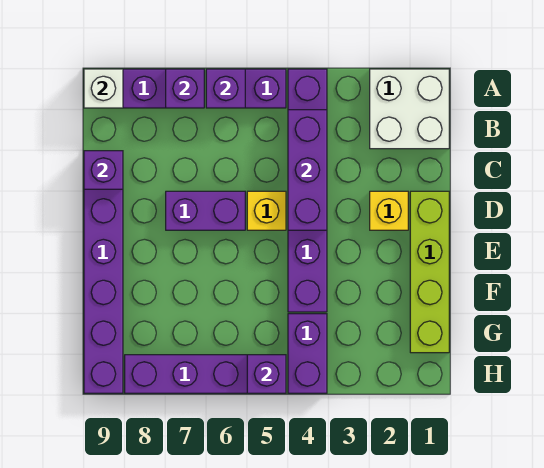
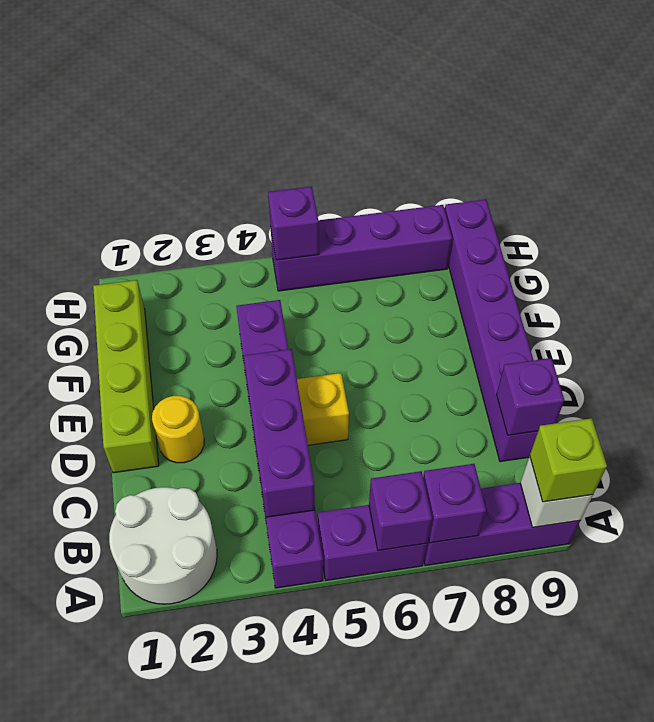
white 2x2 brick [370,69,449,149] -> white 2x2 round brick [109,487,217,604]
none -> lime 1x1 brick [530,418,607,502]
yellow 1x1 brick [370,191,408,230] -> yellow 1x1 round brick [152,396,204,463]
purple 1x2 brick [166,191,245,230] -> none
purple 1x2 brick [288,314,327,393] -> none

